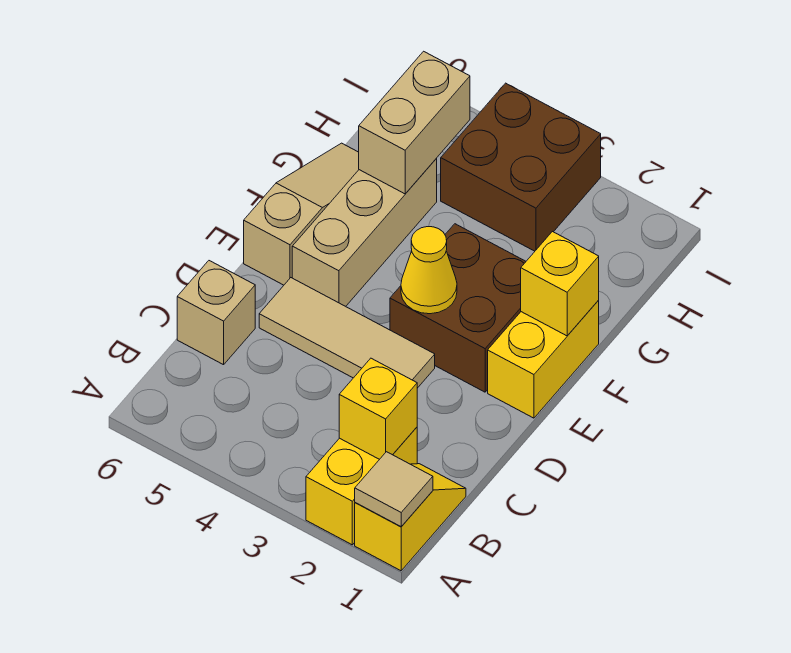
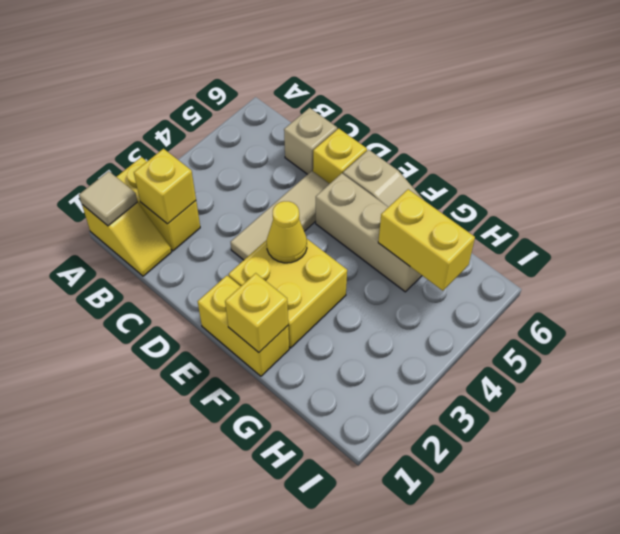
none -> yellow 1x1 brick [313,128,367,184]
brown 2x2 brick [390,224,526,392] -> yellow 2x2 brick [228,239,347,348]
tan 1x2 brick [359,51,470,194] -> yellow 1x2 brick [378,189,475,291]
brown 2x2 brick [441,83,601,251] -> none

